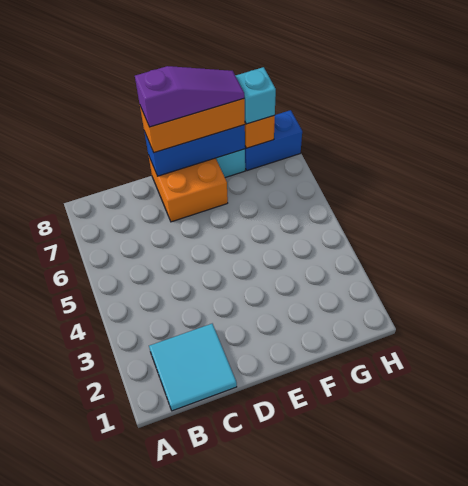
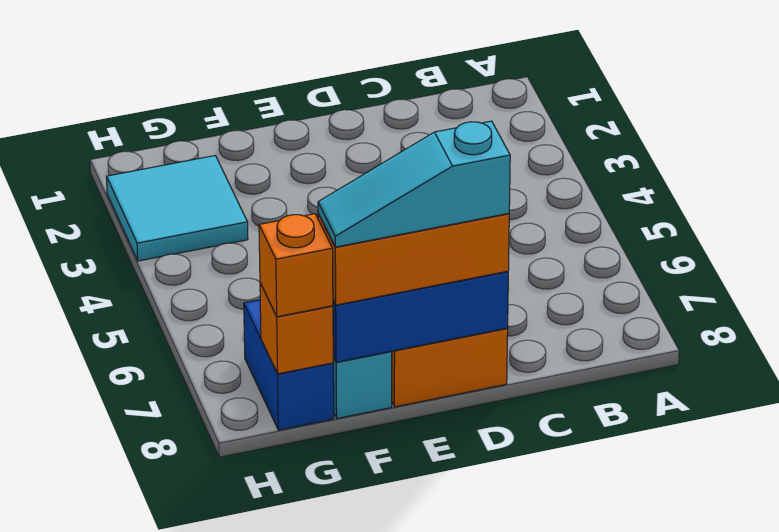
cyan 2x2 tile [149,324,237,411] -> cyan 2x2 tile moved to [107,156,248,261]
purple 1x3 slope [135,66,244,127] -> cyan 1x3 slope [318,121,510,247]
blue 1x2 brick [245,110,302,171] -> blue 1x2 brick turned to [244,300,334,430]
cyan 1x1 brick [235,67,276,124] -> orange 1x1 brick [259,214,333,317]

